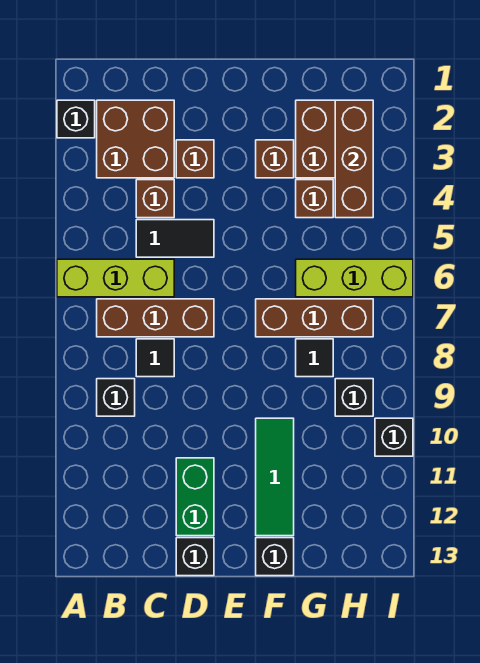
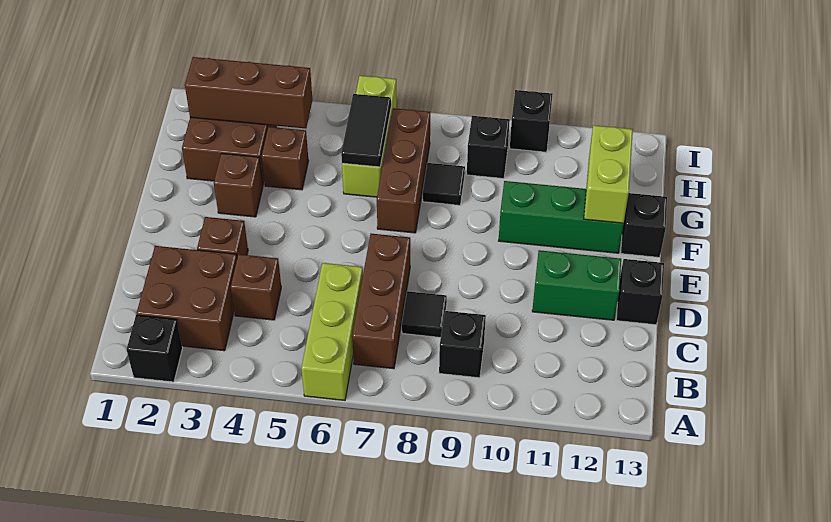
black 1x2 tile [136,220,214,257] -> black 1x2 tile moved to [341,94,391,167]
green 1x3 tile [256,418,294,536] -> green 1x3 brick [499,181,624,253]
none -> lime 1x2 brick [584,125,633,223]

